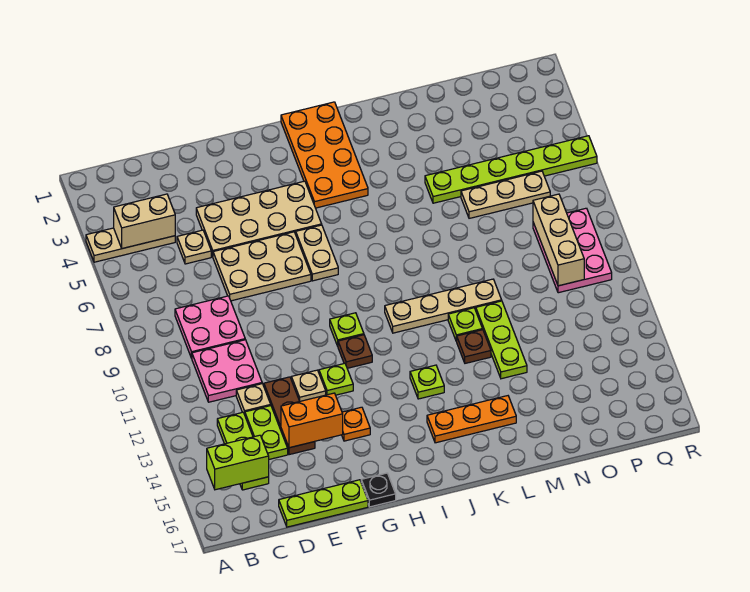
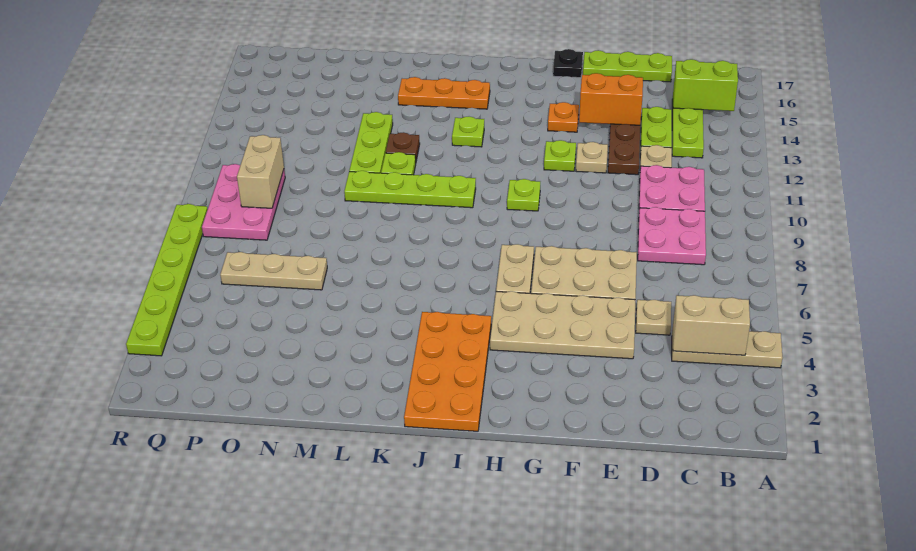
brown 1x1 plate [338,335,372,368] -> none
tan 1x4 plate [385,279,502,333] -> lime 1x4 plate [344,171,476,208]
lime 1x6 plate [425,136,597,203] -> lime 1x6 plate turned to [126,204,208,356]
tan 1x3 brick [533,194,584,286] -> tan 1x2 brick [237,135,284,208]

